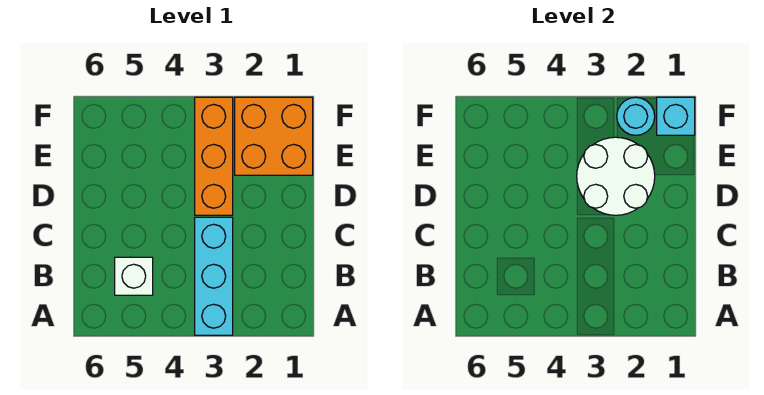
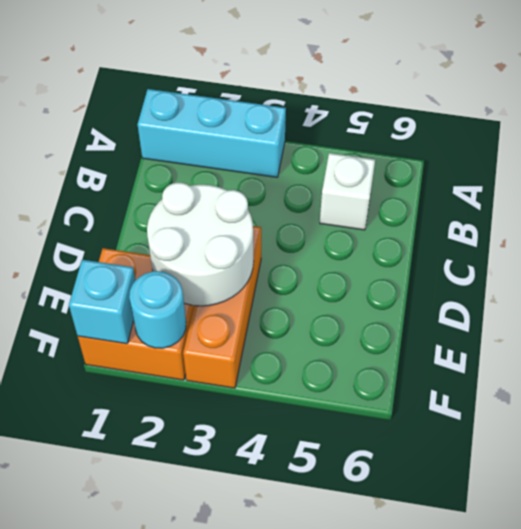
cyan 1x3 brick [195,217,233,335] -> cyan 1x3 brick turned to [138,89,286,177]

